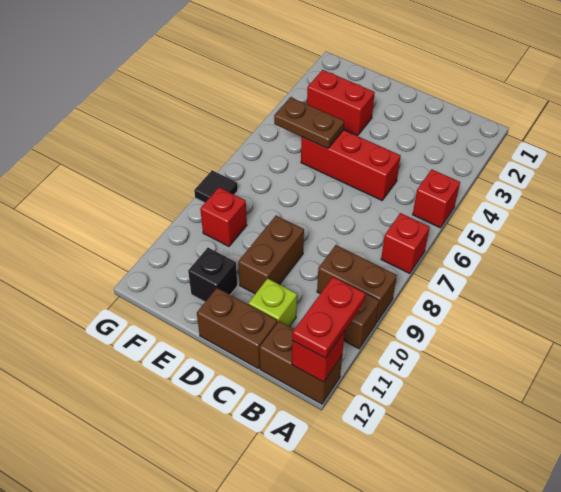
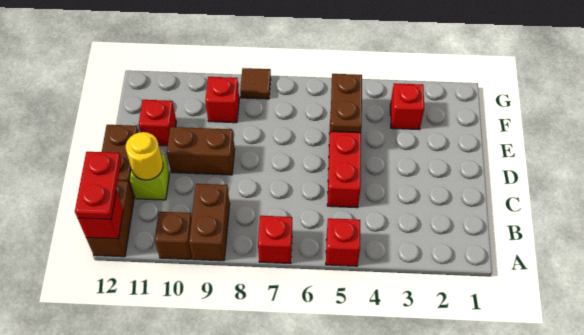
red 1x2 plate [292,277,366,358] -> red 1x2 plate turned to [75,152,121,220]
none -> yellow 1x1 round brick [126,132,163,180]
red 1x2 brick [307,70,375,136] -> red 1x1 brick [390,83,424,130]
black 1x1 brick [188,248,237,302] -> red 1x1 brick [139,100,176,146]
black 1x1 tile [194,170,238,203] -> brown 1x1 tile [240,68,271,99]

